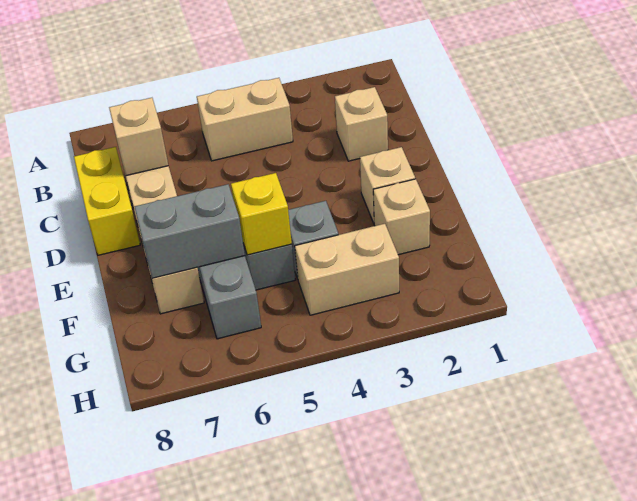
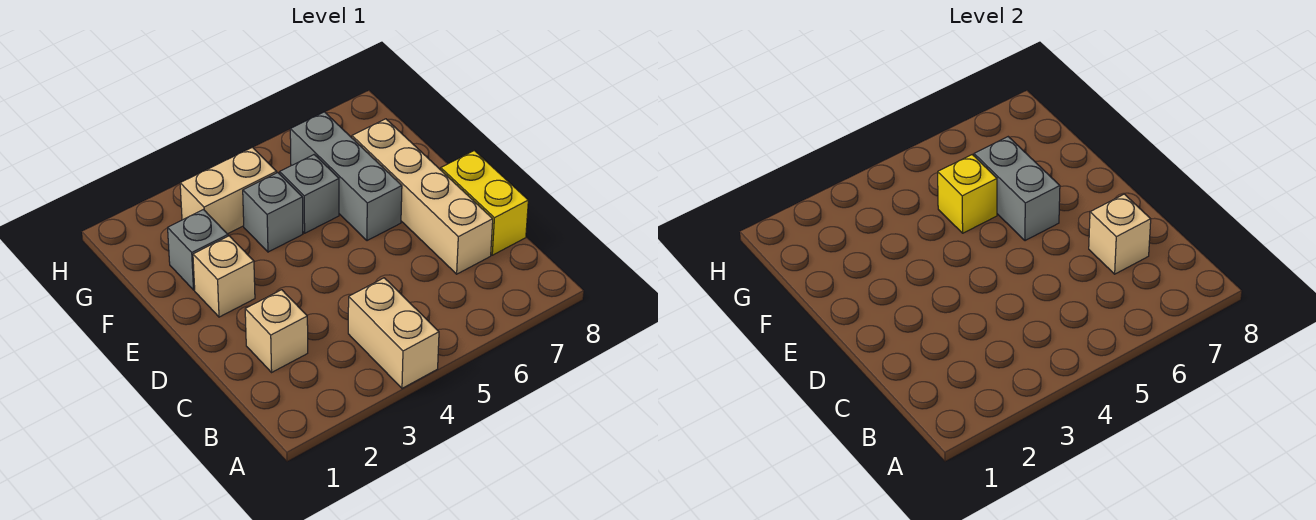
tan 1x2 brick [197,78,293,161] -> tan 1x2 brick turned to [348,278,439,388]
tan 1x1 brick [373,179,430,255] -> grey 1x1 brick [168,210,228,290]
grey 1x2 brick [135,184,245,278] -> grey 1x2 brick turned to [974,137,1060,241]

